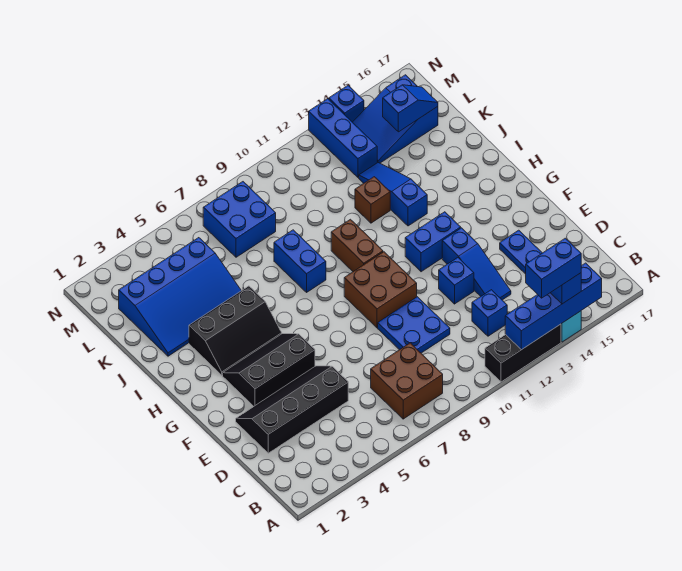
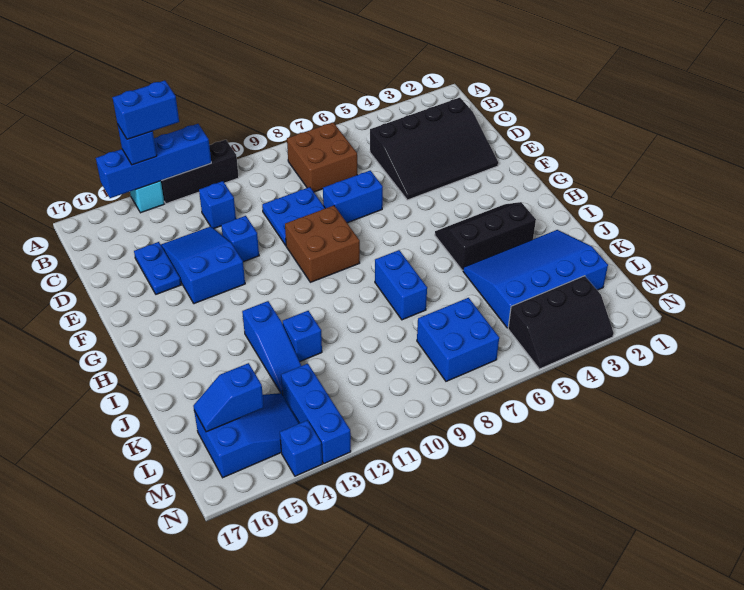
black 2x4 slope [236,366,348,453] -> black 3x4 slope [370,98,498,200]
blue 1x3 slope [442,228,511,300] -> blue 2x3 slope [161,226,245,304]
black 2x3 slope [223,334,315,406] -> black 2x3 slope moved to [508,276,614,369]
blue 1x2 brick [405,212,461,272] -> blue 1x2 brick moved to [323,170,383,223]
brown 1x2 brick [331,219,383,272] -> none
brown 1x1 brick [355,177,390,223] -> blue 1x1 brick [283,311,322,361]

